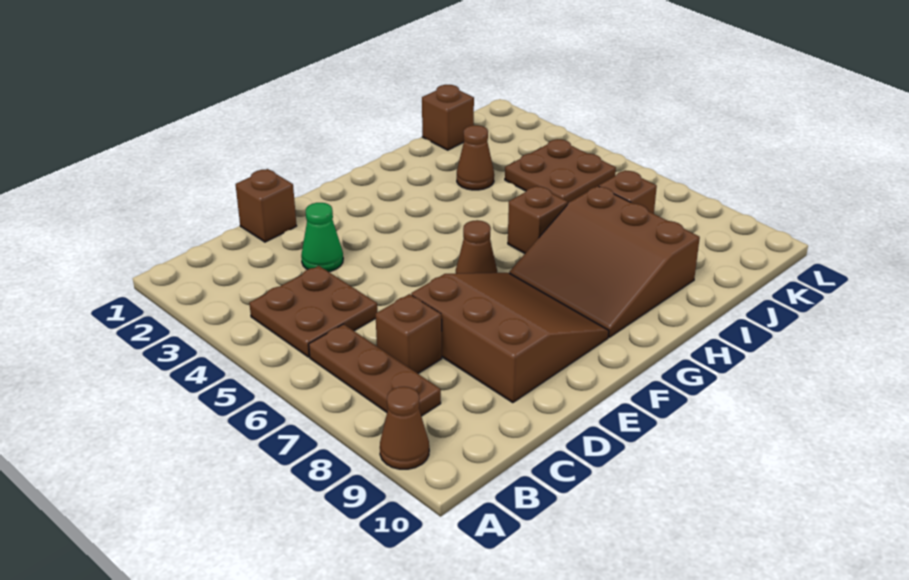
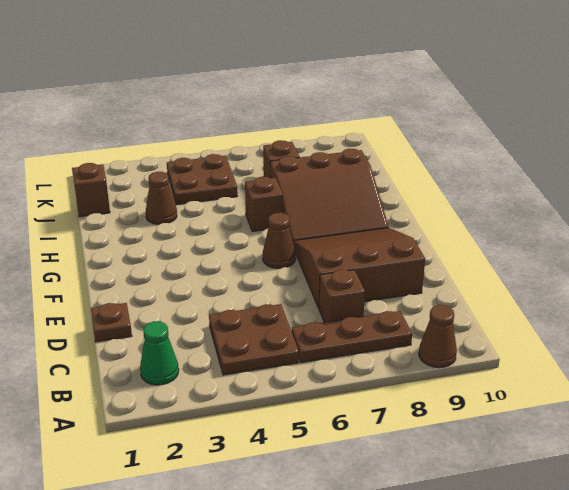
brown 1x1 brick [236,169,297,242] -> brown 1x1 plate [91,303,132,342]
green 1x1 cone [301,203,343,272] -> green 1x1 cone moved to [140,321,179,385]

